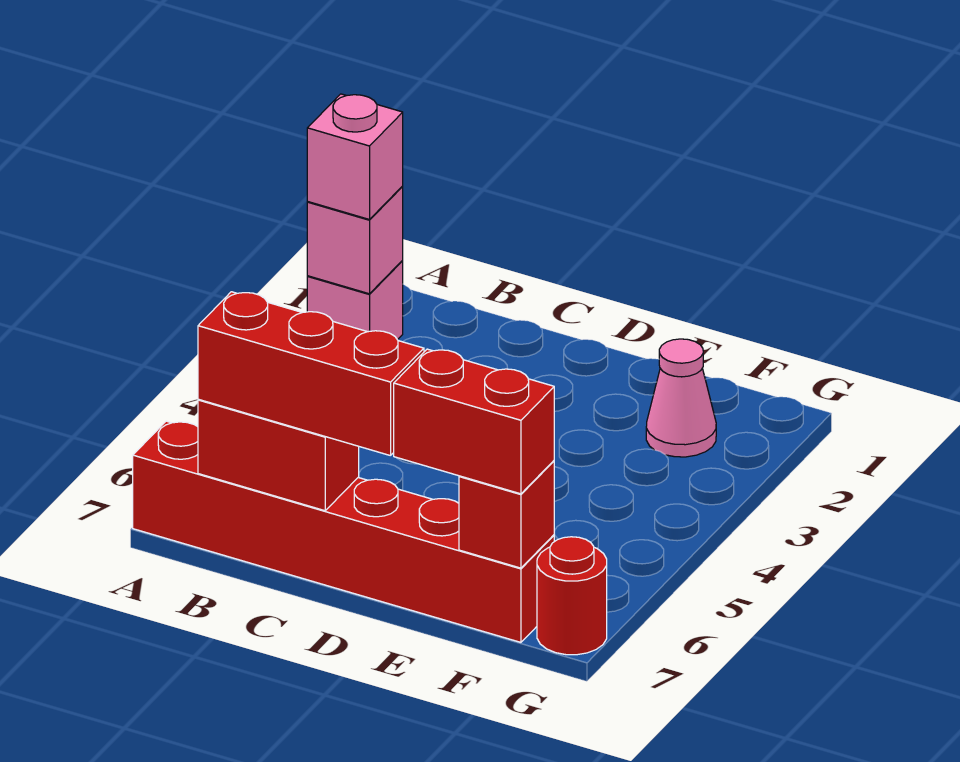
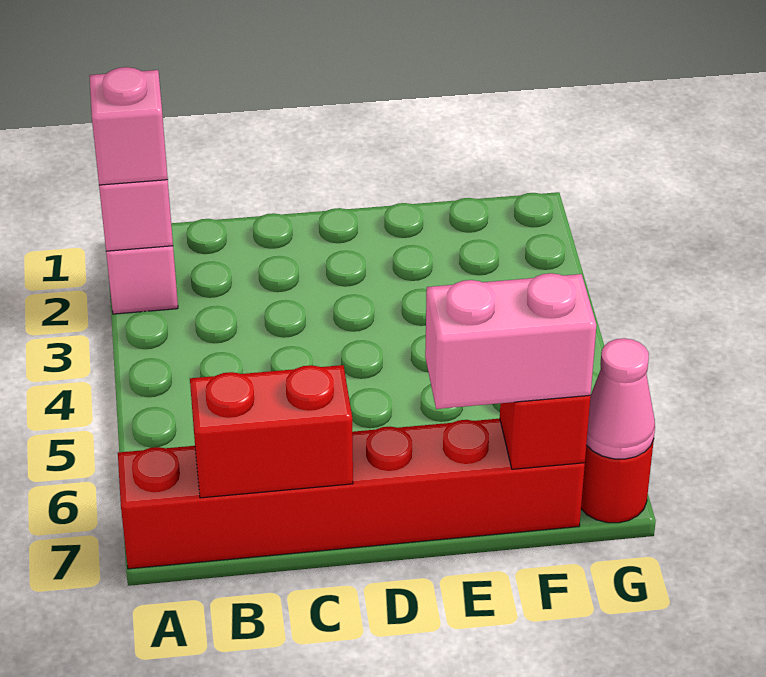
red 1x3 brick [198,292,424,456] -> none
red 1x2 brick [394,349,554,494] -> pink 1x2 brick [425,273,597,409]
pink 1x1 cone [646,339,716,457] -> pink 1x1 cone moved to [586,338,655,459]

